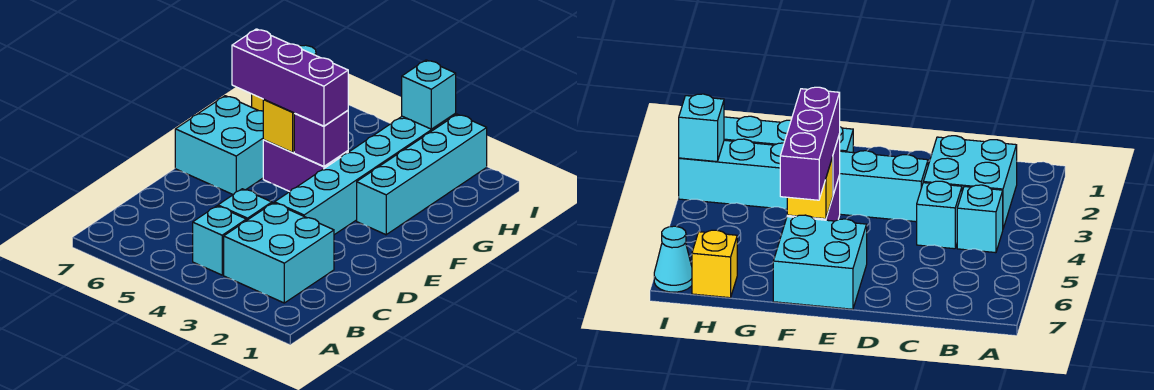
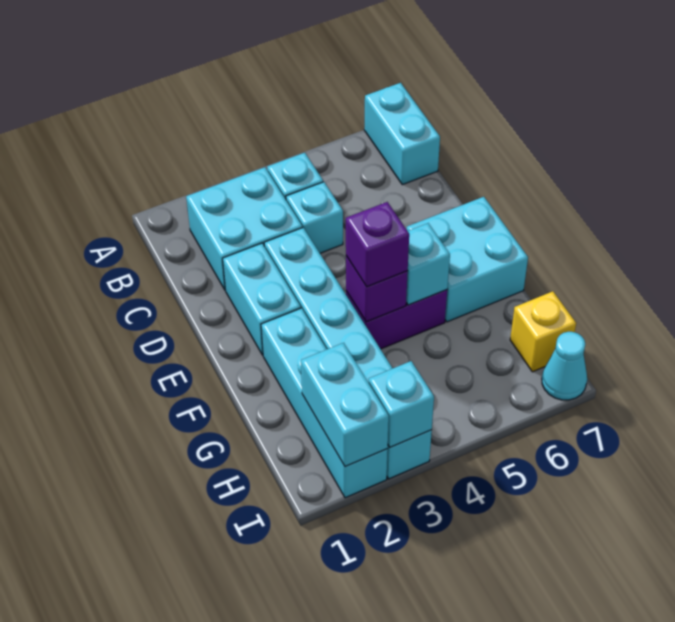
none -> cyan 1x2 brick [364,83,440,185]
none -> cyan 1x2 brick [223,243,301,355]
purple 1x3 brick [232,29,348,126] -> purple 1x1 brick [346,202,409,287]
yellow 1x1 brick [263,100,295,153] -> cyan 1x1 brick [406,223,450,305]
none -> cyan 1x2 brick [301,343,389,467]

